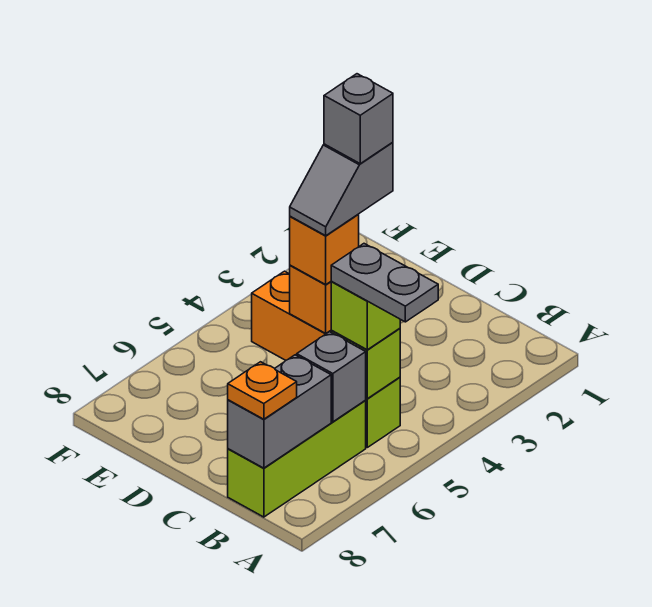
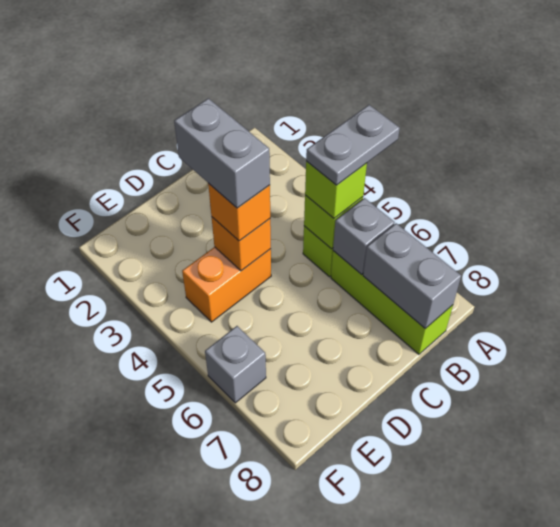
orange 1x1 plate [228,362,297,419] -> none
grey 1x2 slope [290,142,393,236] -> grey 1x2 brick [174,98,270,208]
grey 1x1 brick [324,74,393,164] -> grey 1x1 brick moved to [205,326,266,403]

